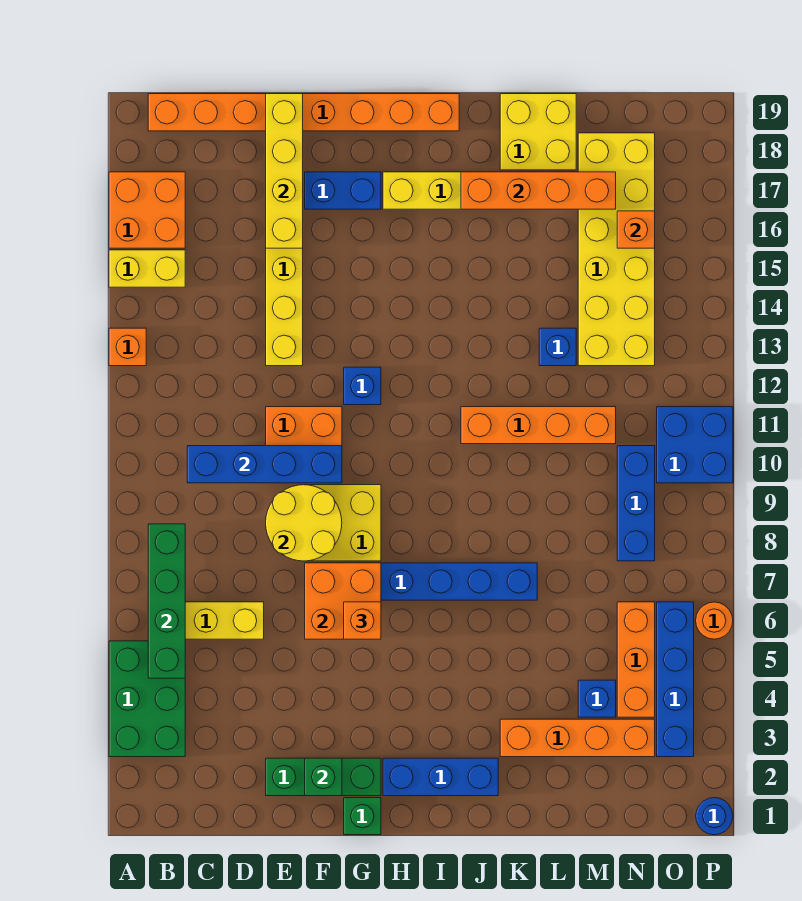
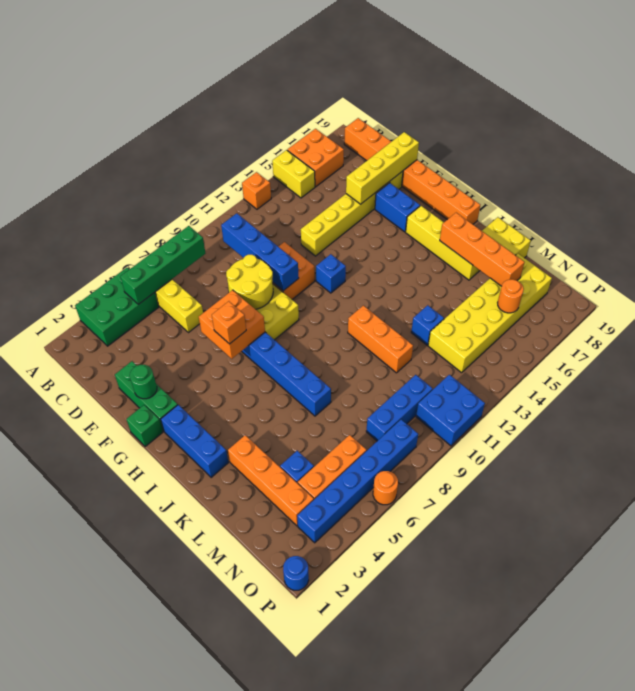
green 1x1 brick [305,758,342,796] -> green 1x1 round brick [130,365,157,399]
orange 1x4 brick [461,407,616,444] -> orange 1x3 brick [348,305,413,373]
orange 1x1 brick [617,211,655,248] -> orange 1x1 round brick [498,279,524,313]
blue 1x4 brick [657,602,694,757] -> blue 1x6 brick [297,419,418,543]

